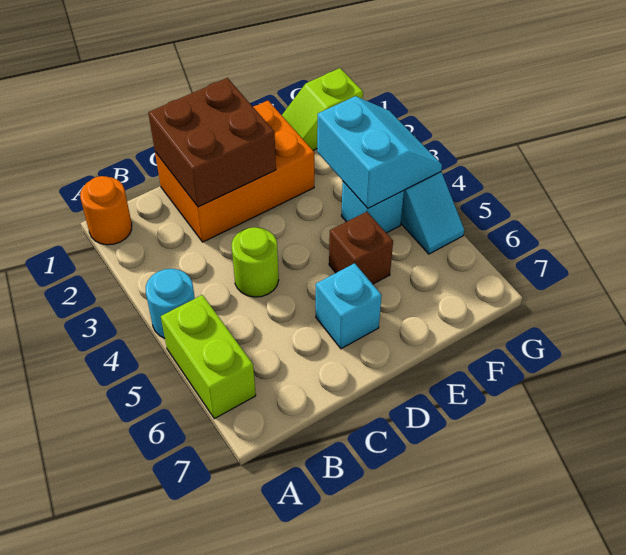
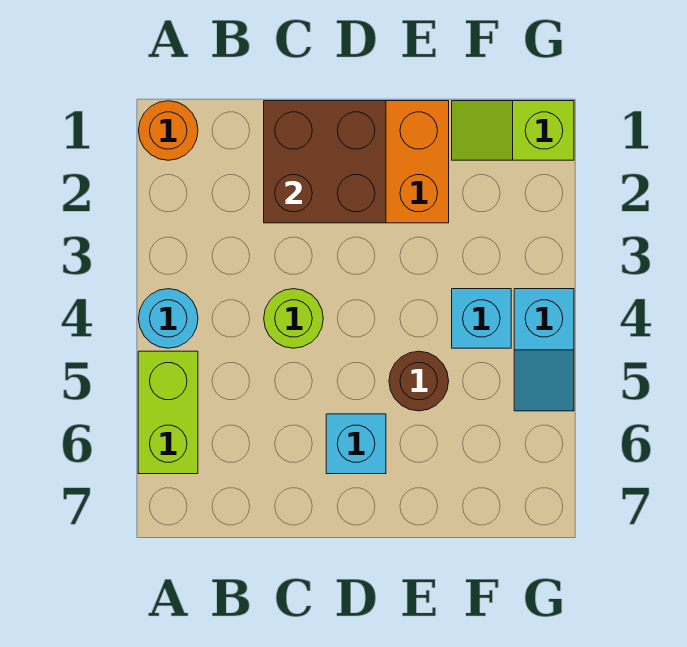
brown 1x1 brick [329,212,393,284] -> brown 1x1 round brick [389,351,449,411]
cyan 2x2 slope [317,96,442,208] -> none

